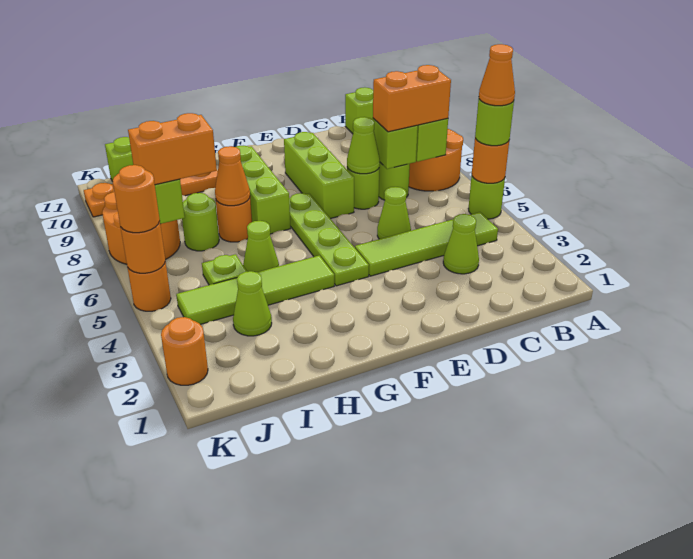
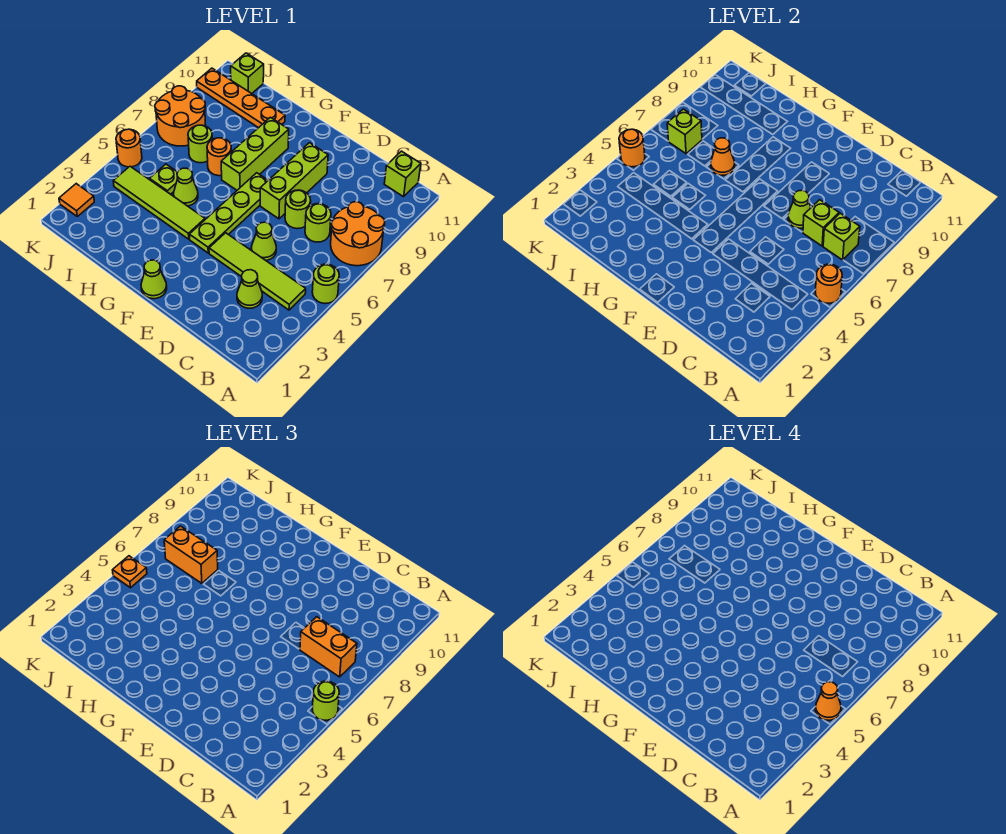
lime 1x1 cone [233,271,272,336] -> lime 1x1 cone moved to [141,260,167,299]
orange 1x1 round brick [161,317,208,385] -> orange 1x1 tile [59,184,94,216]
orange 1x1 round brick [112,165,160,233] -> orange 1x1 plate [113,556,147,588]

